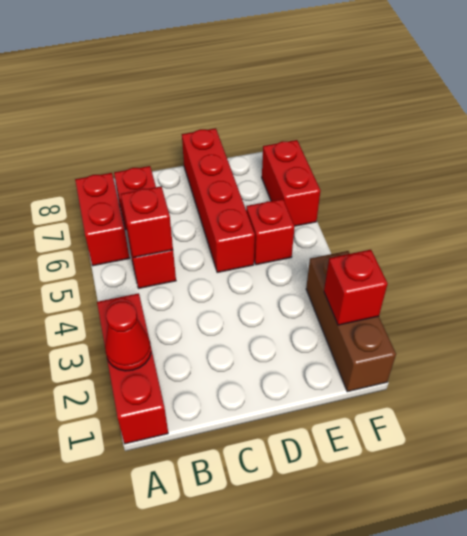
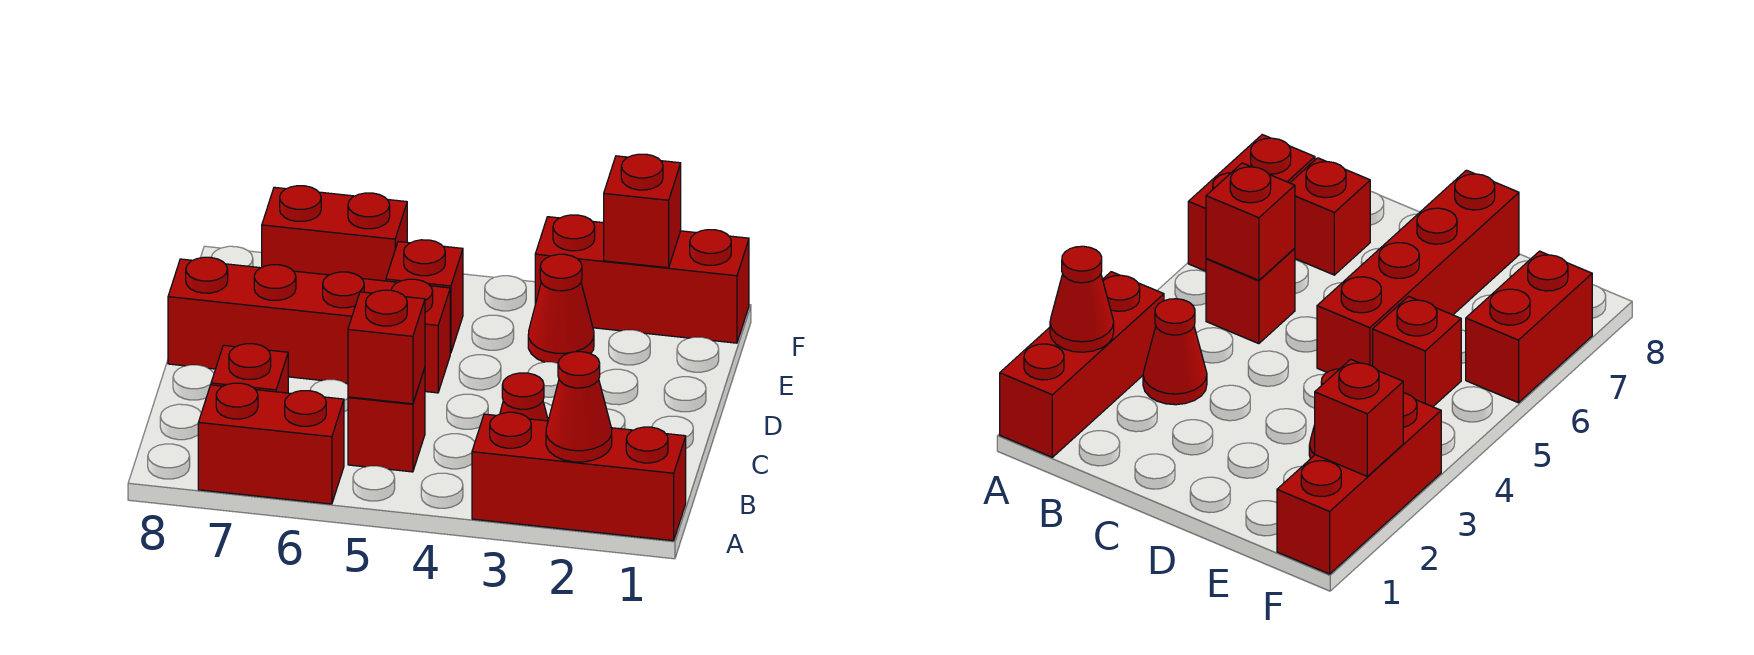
none -> red 1x1 cone [500,373,548,421]
none -> red 1x1 cone [528,254,594,363]
brown 1x3 brick [306,251,396,392] -> red 1x3 brick [535,215,749,343]

